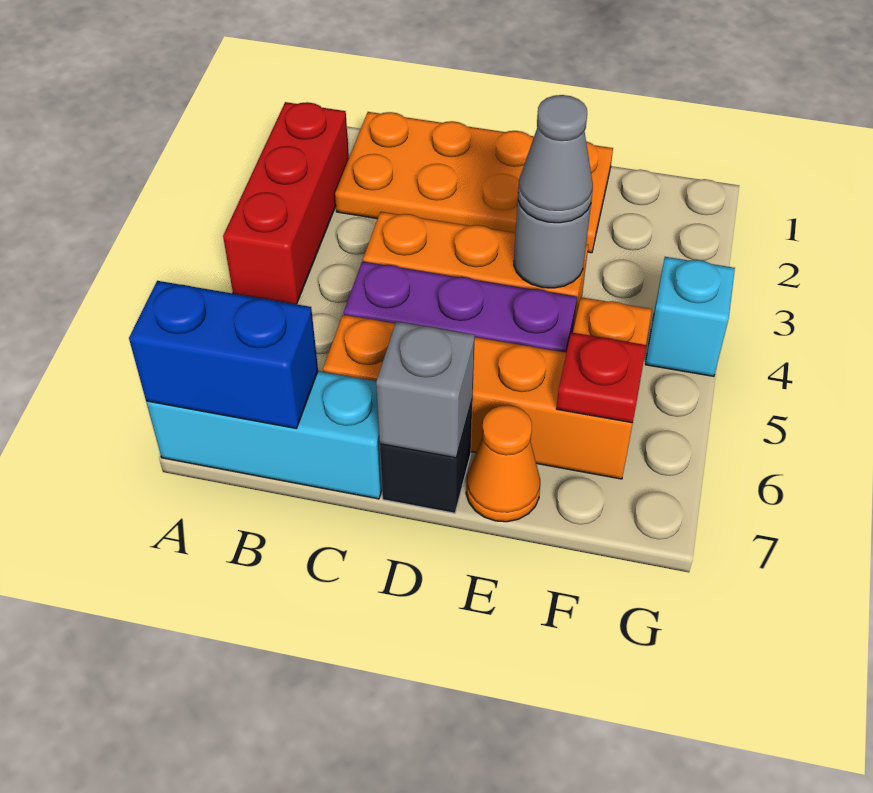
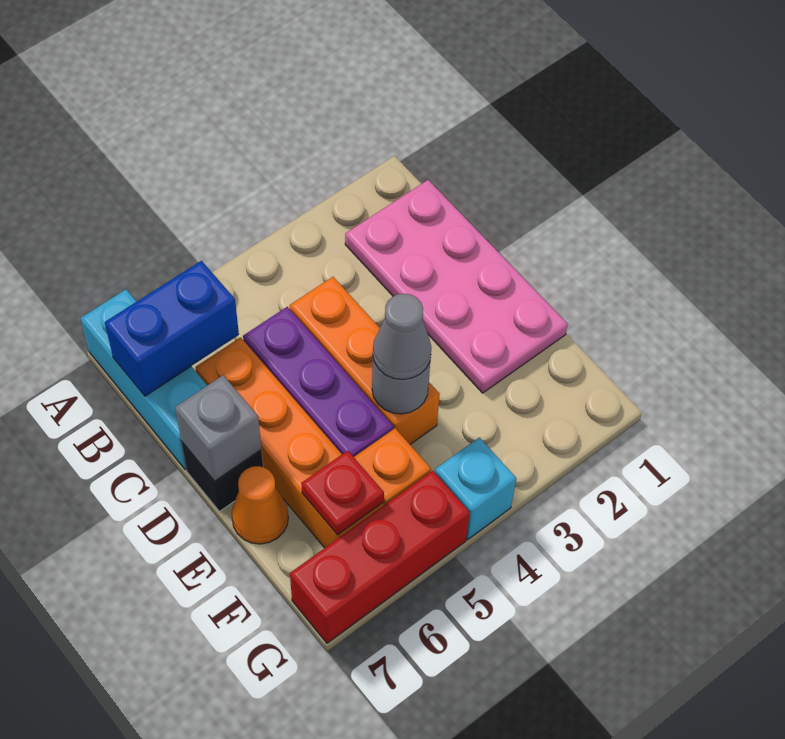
red 1x3 brick [223,102,349,304] -> red 1x3 brick moved to [290,471,470,643]
blue 1x2 brick [129,281,318,429] -> blue 1x2 brick turned to [105,261,239,396]
orange 2x4 plate [335,112,613,253] -> pink 2x4 plate [345,180,568,393]

